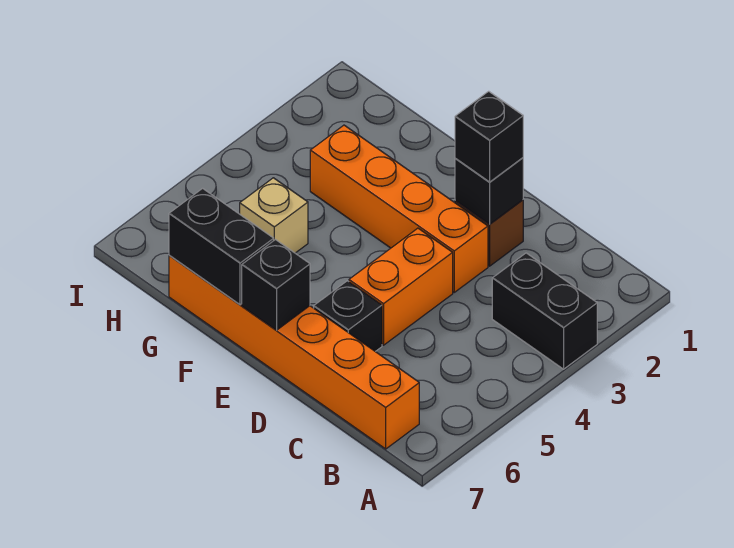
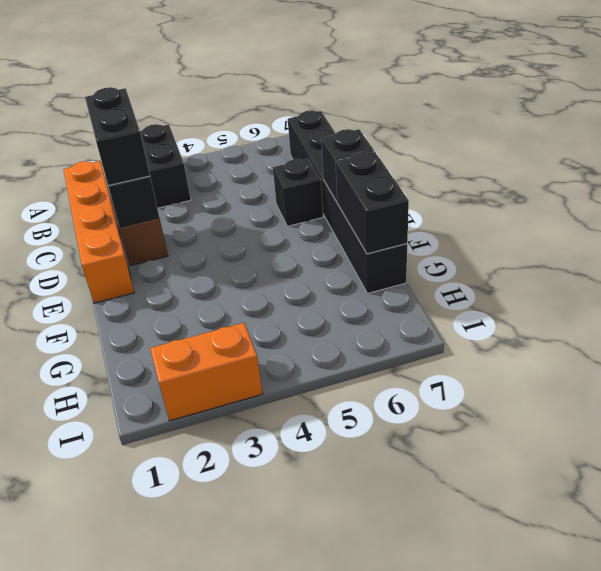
orange 1x6 brick [169,255,419,449] -> black 1x6 brick [288,111,407,293]
black 1x1 brick [455,91,523,182] -> black 1x2 brick [85,87,150,186]
orange 1x4 brick [310,125,488,292] -> orange 1x4 brick moved to [64,161,134,303]
orange 1x2 brick [349,228,453,345] -> orange 1x2 brick moved to [150,323,263,421]
tan 1x1 brick [240,178,308,253] -> none

